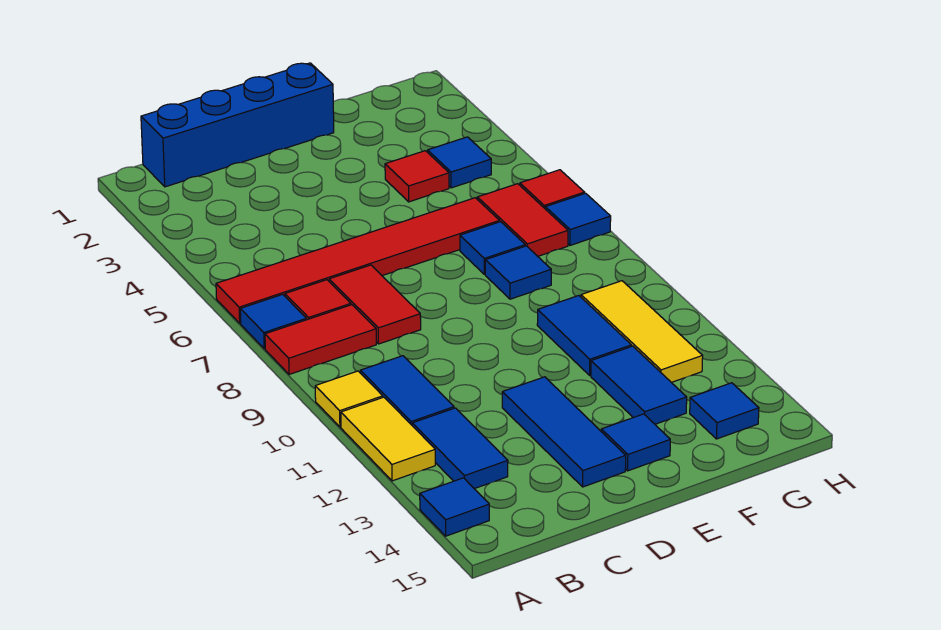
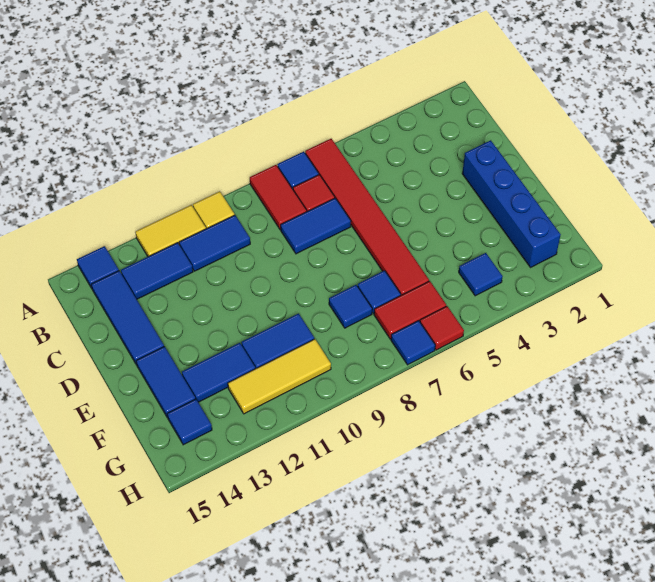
blue 1x4 brick [141,63,334,187] -> blue 1x4 brick moved to [462,140,561,267]
red 1x2 tile [329,265,421,344] -> blue 1x2 tile [281,198,351,254]
blue 1x3 tile [502,377,626,487] -> blue 1x3 tile turned to [91,271,164,365]
blue 1x1 tile [601,414,670,471] -> blue 1x2 tile [136,346,195,418]
red 1x1 tile [385,151,449,202] -> none

